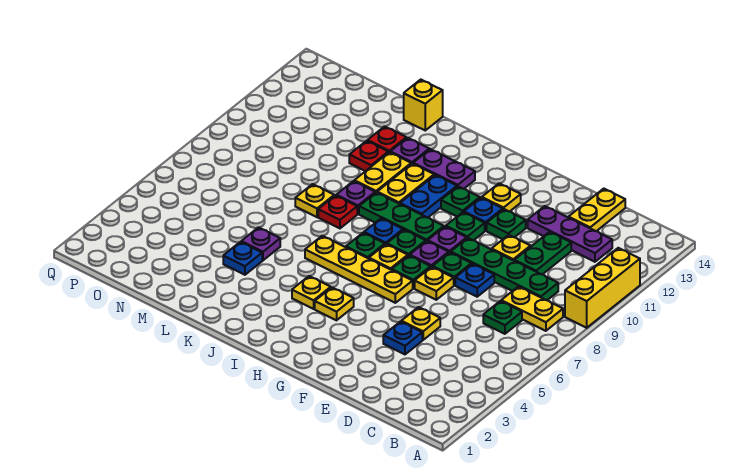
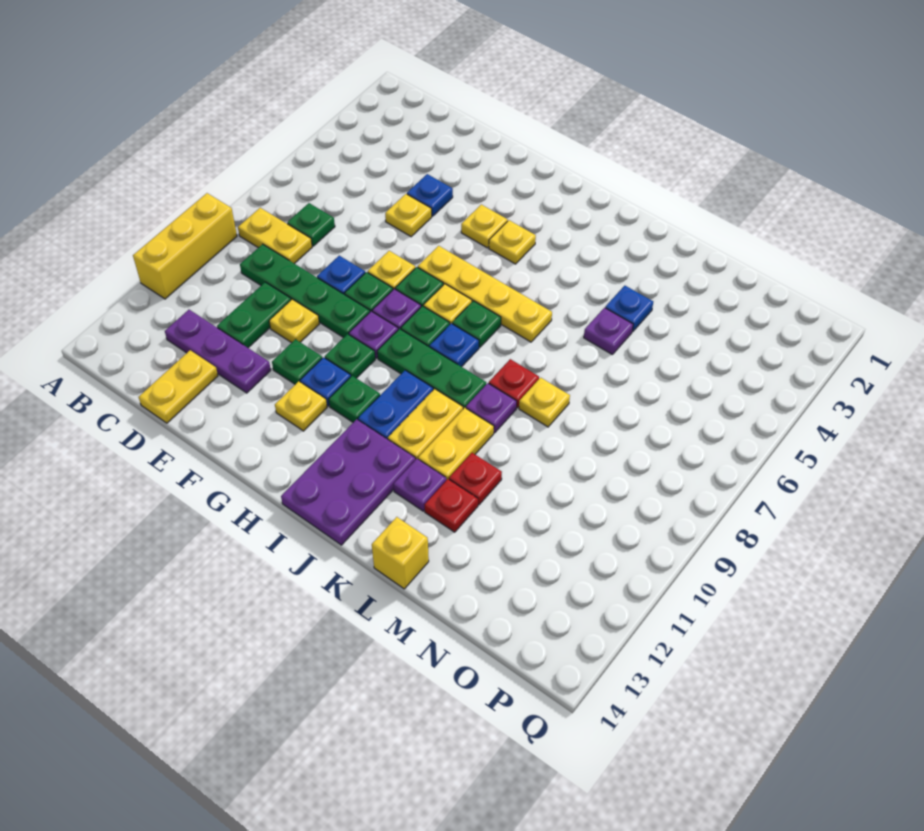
yellow 1x1 plate [292,276,331,309] -> yellow 1x1 plate moved to [461,205,508,248]
purple 1x2 plate [413,149,475,189] -> purple 2x3 plate [281,419,416,545]

